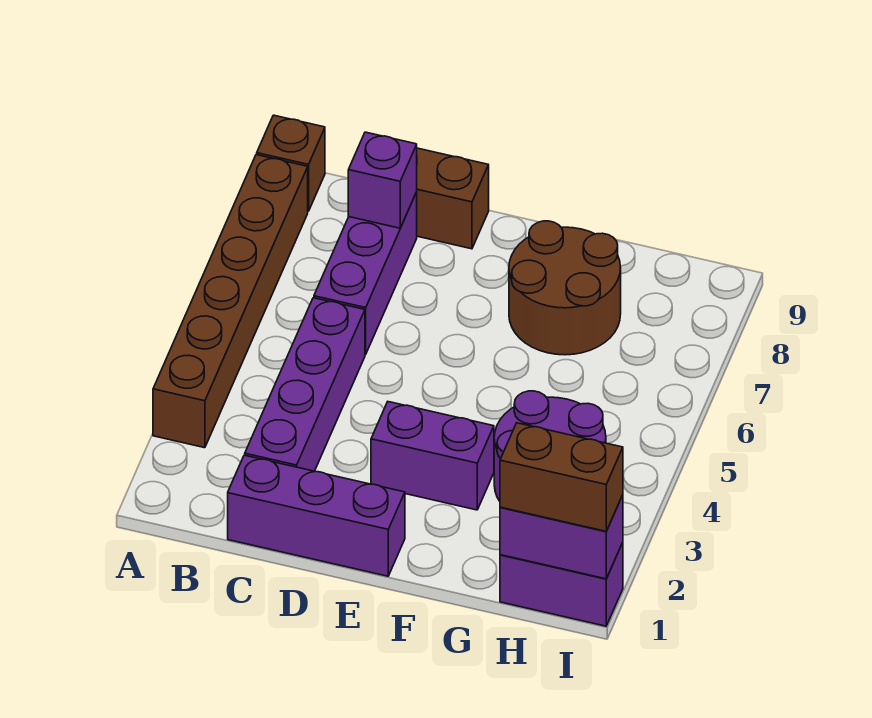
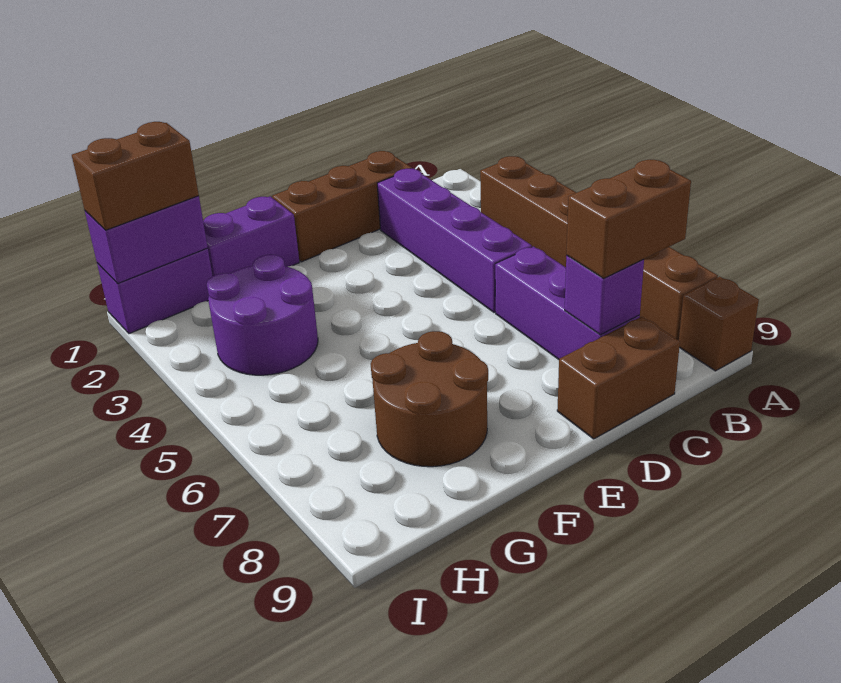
none -> brown 1x2 brick [566,160,691,278]
purple 1x3 brick [228,455,405,576] -> brown 1x3 brick [272,151,412,262]
purple 1x2 brick [371,402,494,510] -> purple 1x2 brick moved to [203,197,299,276]

